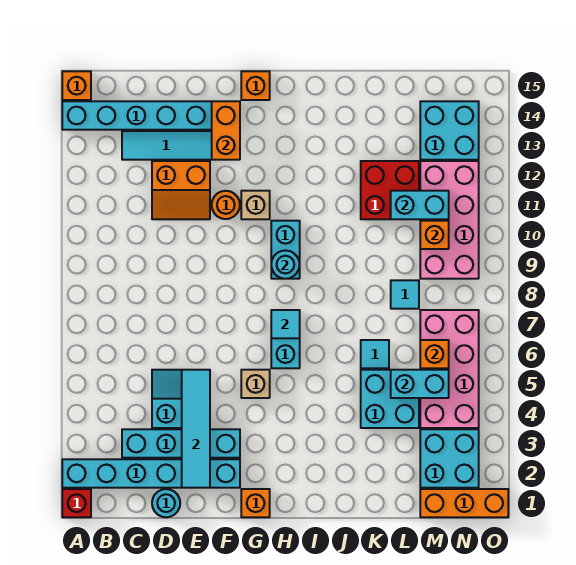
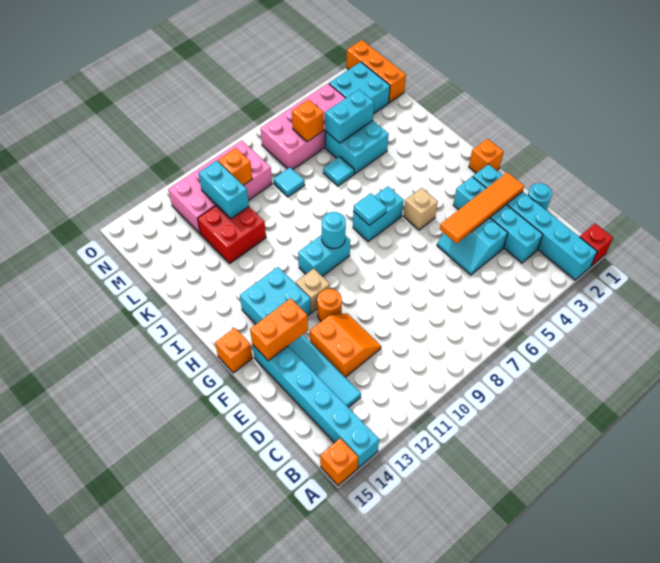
cyan 1x4 tile [182,370,210,488] -> orange 1x4 tile [440,172,524,244]
cyan 1x2 brick [391,370,449,398] -> cyan 1x2 brick turned to [325,90,374,143]
cyan 2x2 brick [420,101,479,160] -> cyan 2x2 brick moved to [240,267,311,324]

